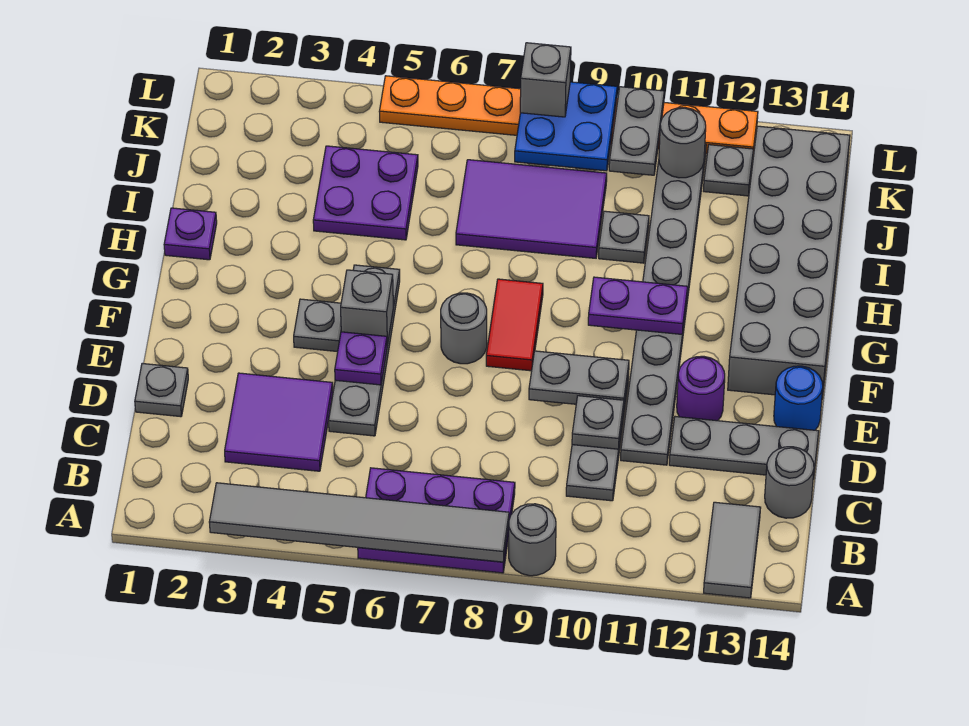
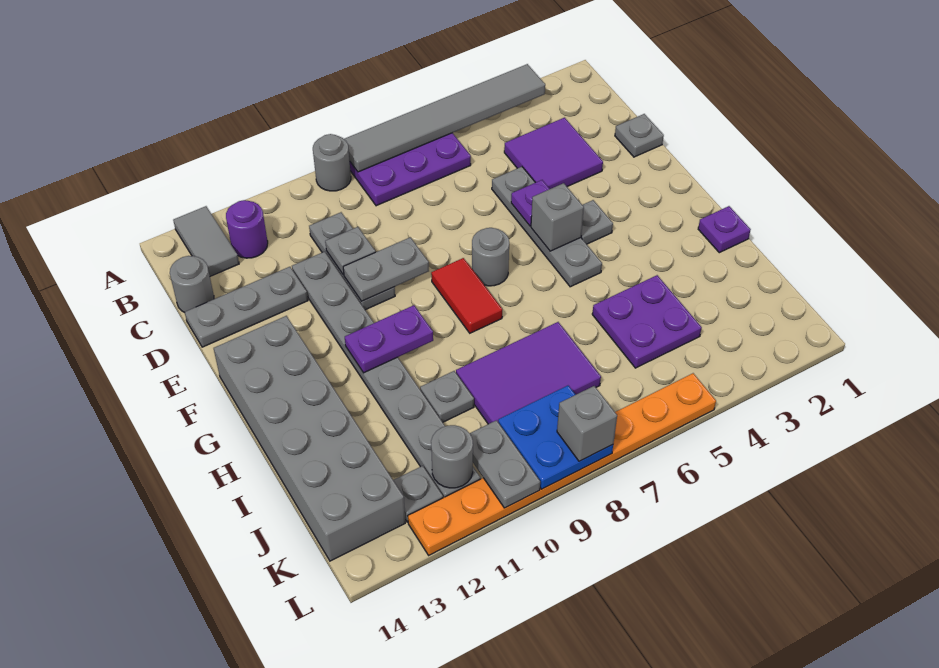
purple 1x1 round brick [677,356,725,421] -> purple 1x1 round brick moved to [226,200,268,258]
blue 1x1 round brick [774,366,823,430] -> none

